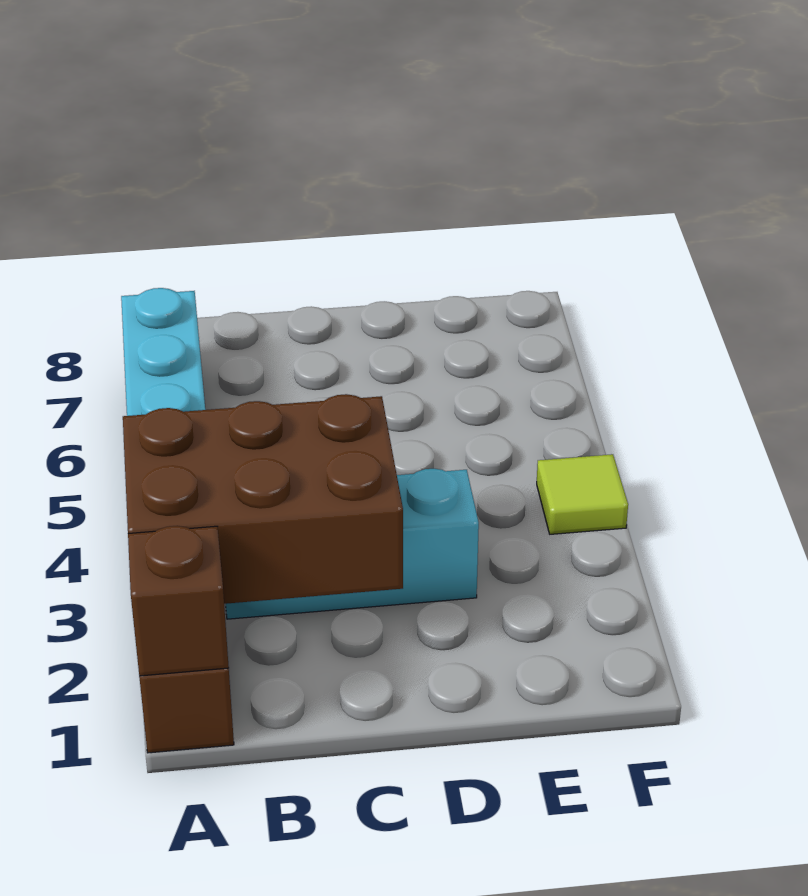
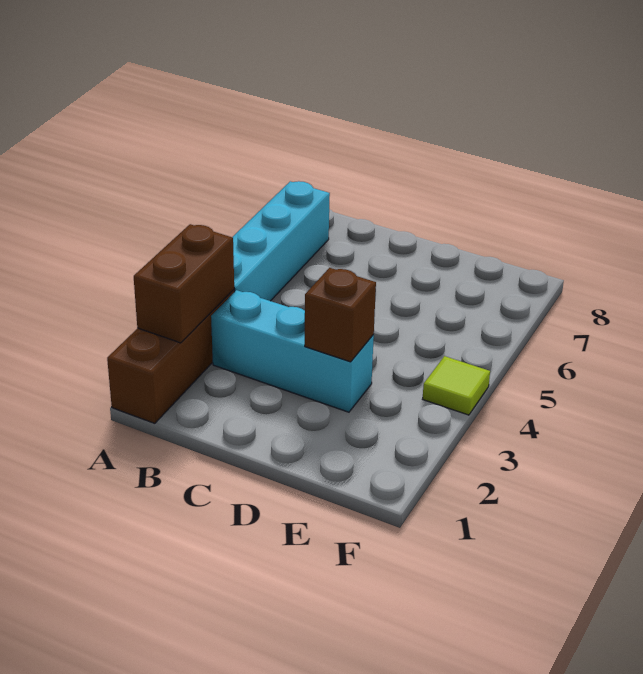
brown 1x1 brick [128,526,229,676] -> brown 1x1 brick moved to [305,268,376,362]
brown 2x3 brick [123,394,403,604] -> brown 1x2 brick [134,224,234,343]

